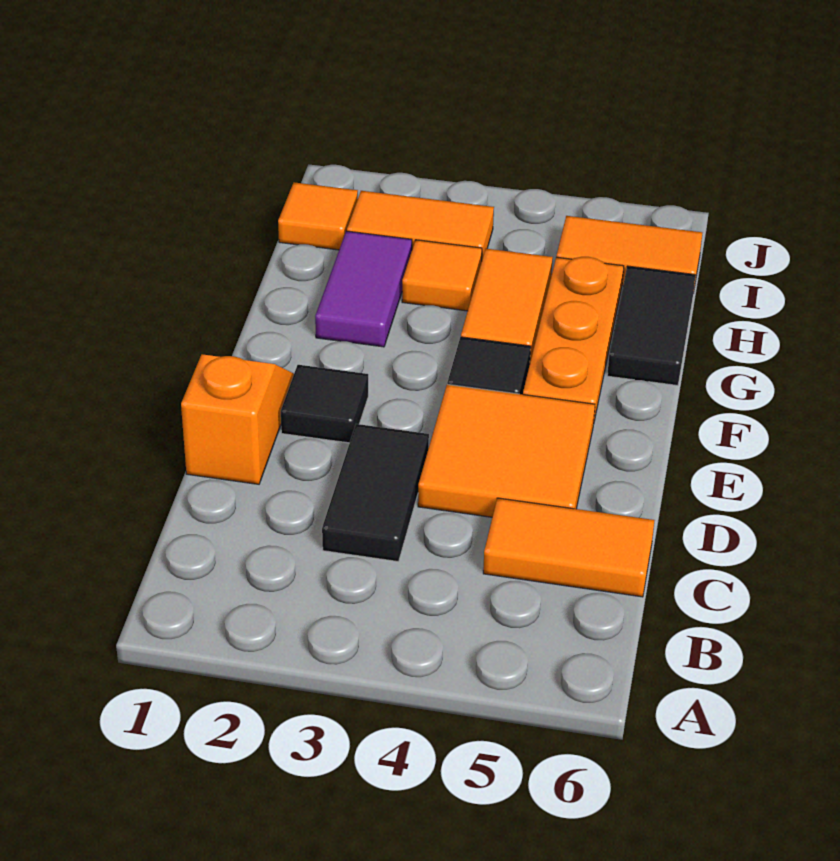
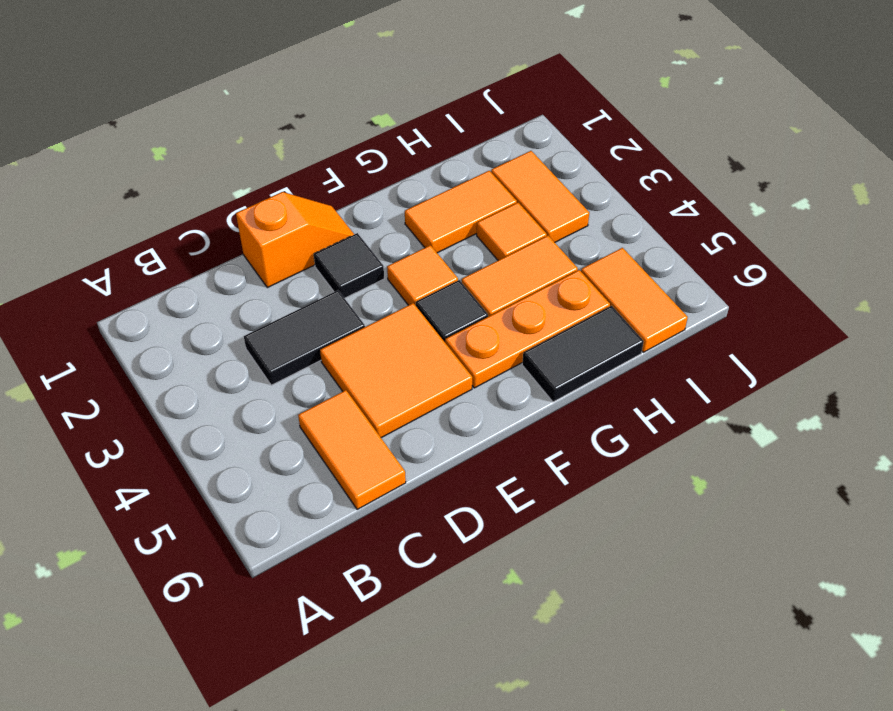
purple 1x2 tile [315,231,412,347] -> orange 1x2 tile [405,171,517,253]
orange 1x1 tile [278,182,358,250] -> orange 1x1 tile moved to [387,245,458,306]

